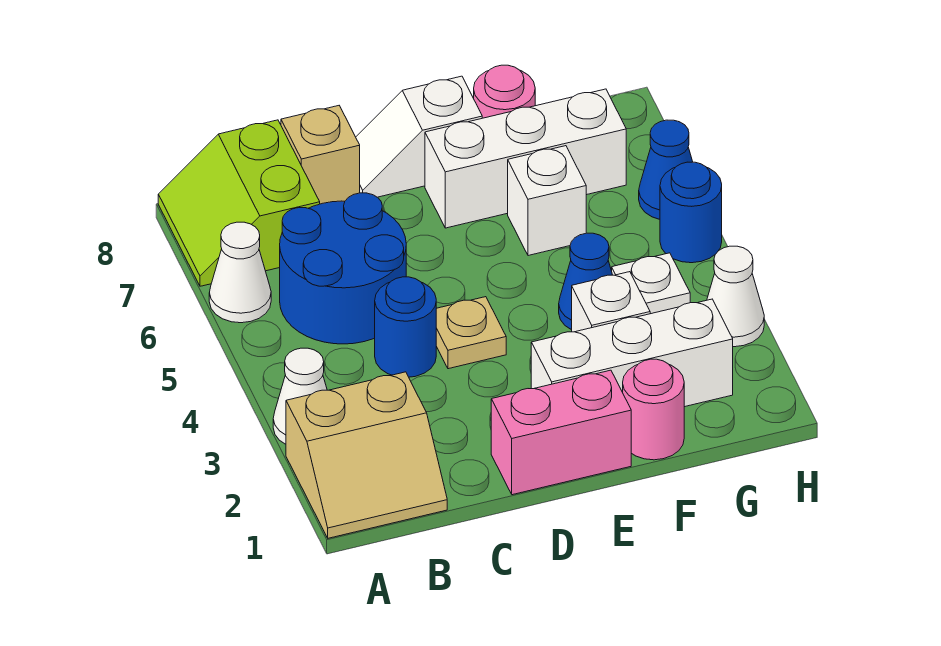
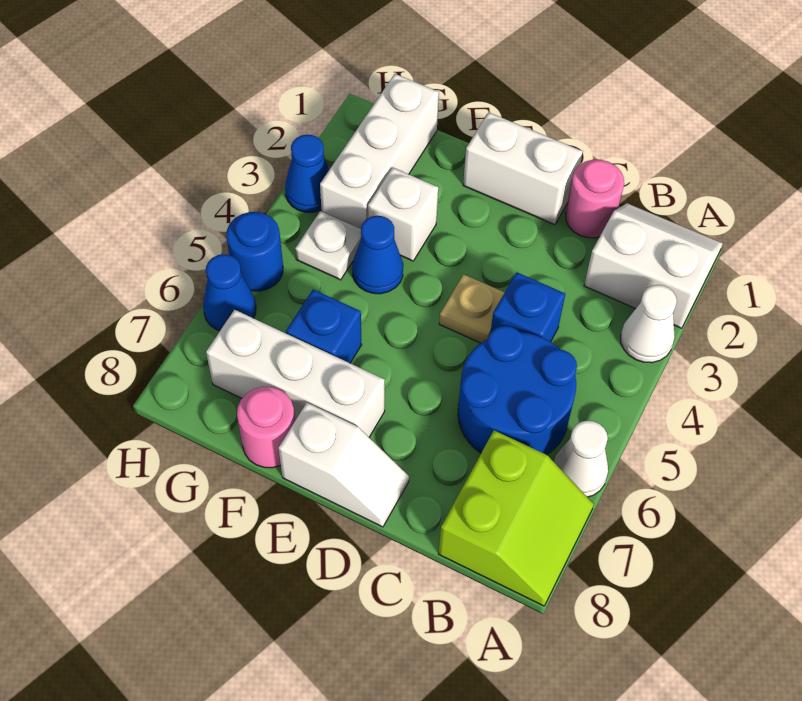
tan 2x2 slope [286,372,447,538] -> white 2x2 slope [584,203,723,328]
blue 1x1 round brick [375,277,436,377] -> blue 1x1 brick [490,272,565,342]
tan 1x1 brick [281,106,360,204] -> none
pink 1x2 brick [491,370,631,495] -> white 1x2 brick [463,112,583,225]
white 1x3 brick [531,299,733,407] -> white 1x3 brick turned to [320,74,439,229]
pink 1x1 round brick [623,359,684,460] -> pink 1x1 round brick moved to [566,160,624,238]
white 1x1 brick [508,146,586,256] -> blue 1x1 brick [286,290,362,363]
white 1x1 cone [707,246,764,347] -> blue 1x1 cone [285,135,329,212]

